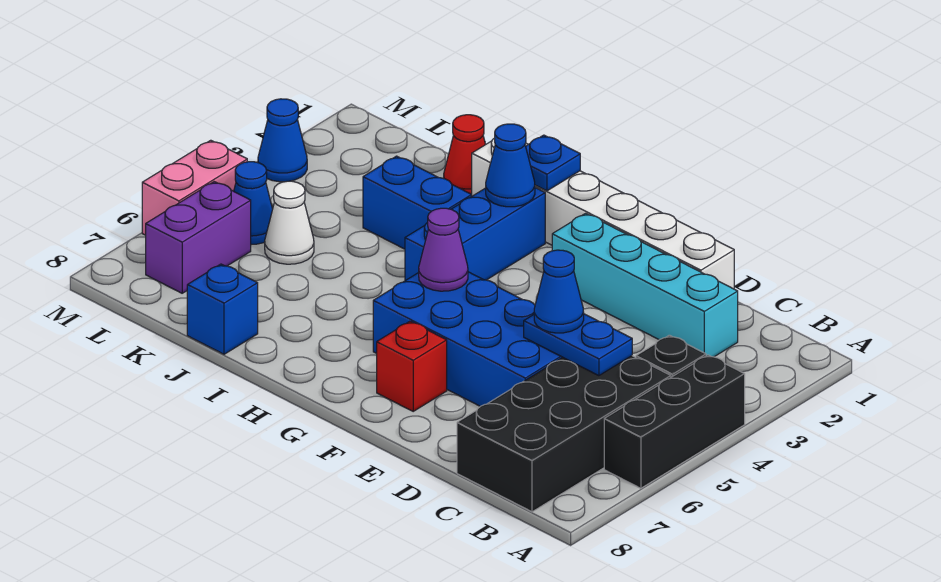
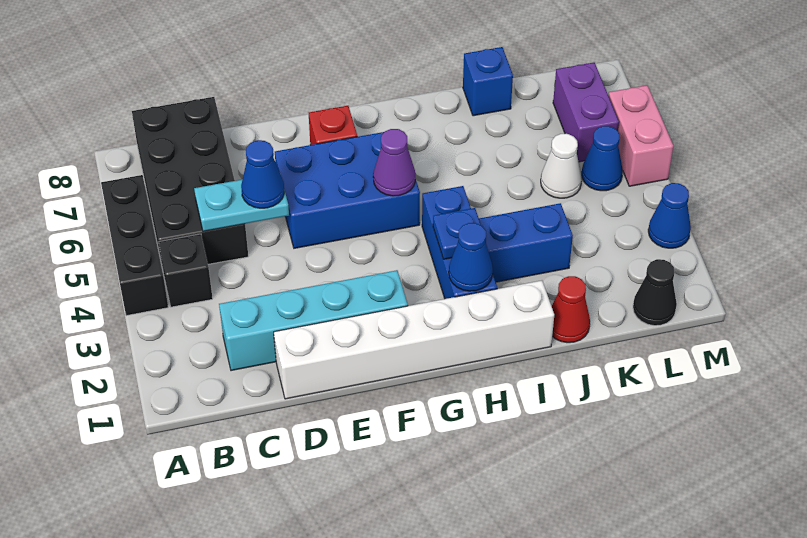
blue 1x2 plate [524,314,632,376] -> cyan 1x2 plate [194,179,289,231]
blue 2x4 brick [373,272,562,406] -> blue 2x3 brick [275,132,420,248]
blue 1x1 plate [526,135,580,191] -> blue 1x1 plate moved to [433,208,481,259]
none -> black 1x1 cone [633,259,677,326]

